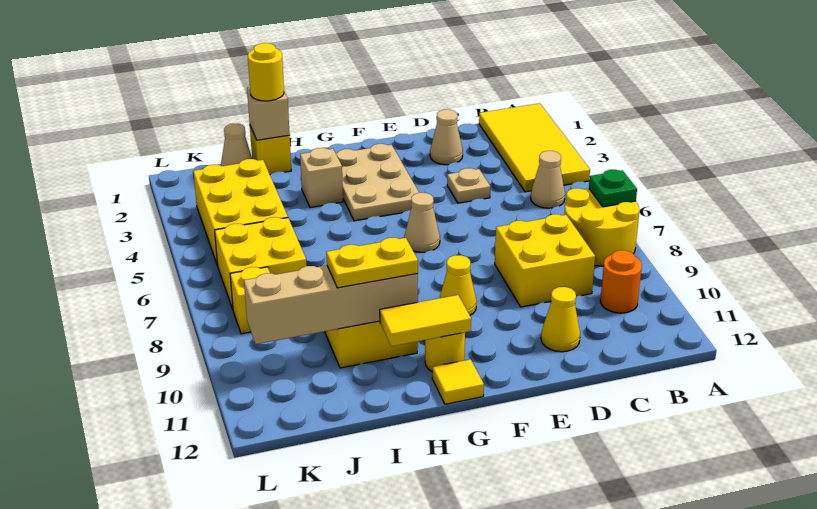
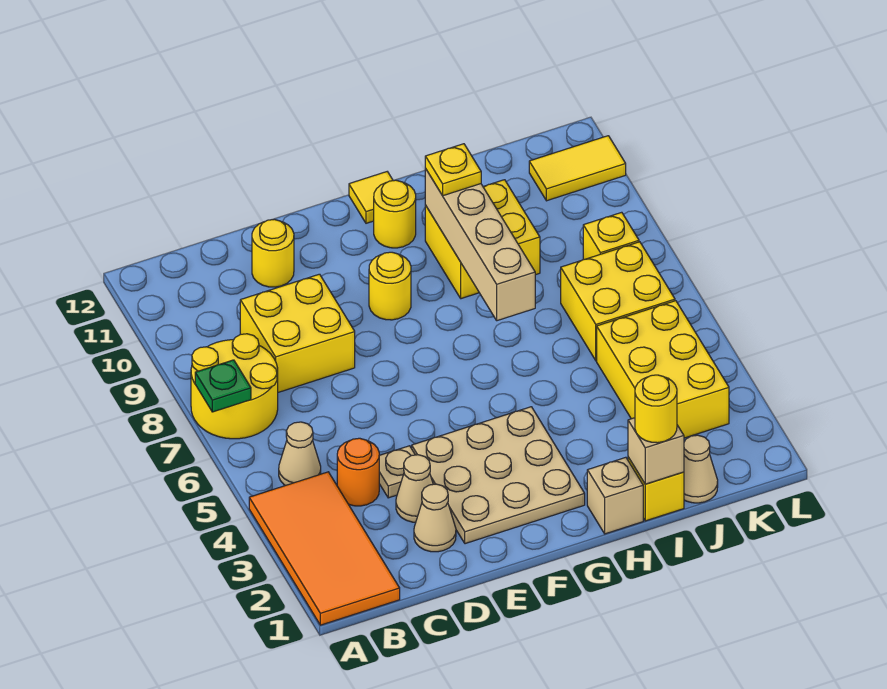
yellow 2x4 tile [479,103,590,192] -> orange 2x4 tile [249,472,400,625]
orange 1x1 round brick [600,250,642,313] -> orange 1x1 round brick moved to [337,438,379,506]
yellow 1x1 cone [541,287,580,352] -> yellow 1x1 round brick [252,219,294,287]
tan 2x3 plate [336,144,419,221] -> tan 3x3 plate [412,407,585,544]
tan 1x1 cone [404,192,440,252] -> tan 1x1 cone moved to [396,455,433,522]
yellow 1x1 cone [440,255,477,315] -> yellow 1x1 round brick [369,252,411,320]
yellow 1x2 tile [380,295,471,346] -> yellow 1x2 tile moved to [529,136,626,201]
tan 1x1 brick [300,148,343,207] -> tan 1x1 brick moved to [587,457,643,534]
tan 1x4 brick [244,265,418,344] -> tan 1x4 brick turned to [425,169,535,321]
yellow 1x2 plate [326,238,418,288] -> yellow 1x1 plate [425,144,481,196]

